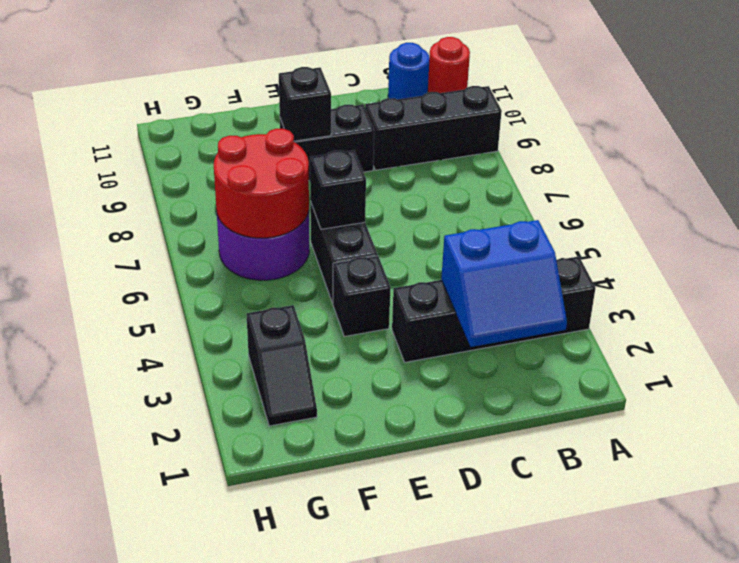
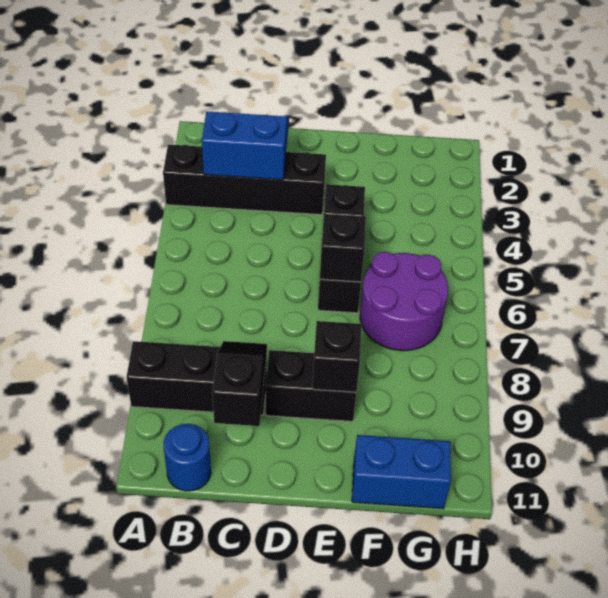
red 1x1 round brick [428,37,470,93] -> none
red 2x2 round brick [214,129,309,238] -> none
none -> blue 1x2 brick [352,435,451,509]
black 1x2 slope [246,305,317,426] -> black 1x2 slope moved to [212,341,267,426]

